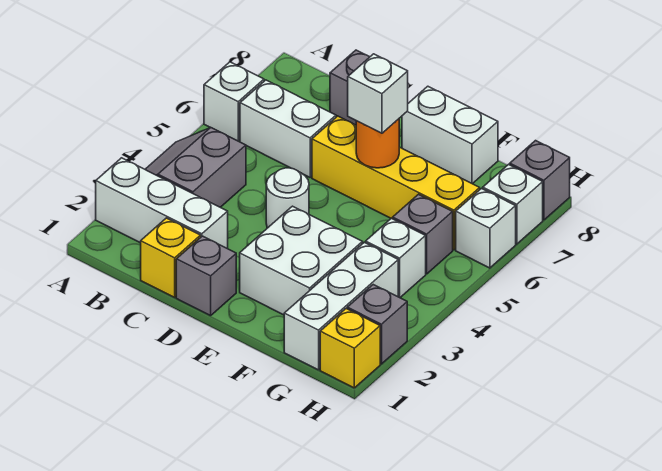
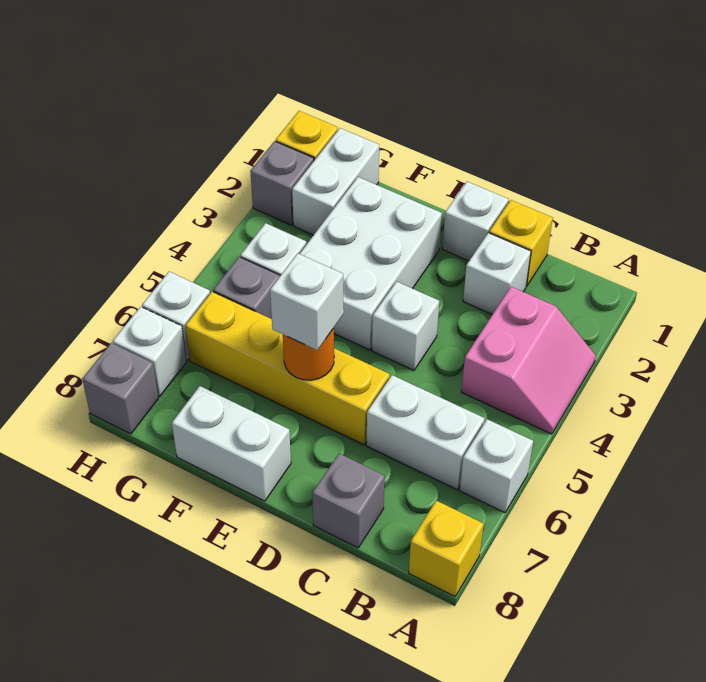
white 1x3 brick [96,158,228,249] -> white 1x1 brick [463,233,531,315]
grey 2x2 slope [145,128,246,207] -> pink 2x2 slope [461,287,596,434]
none -> yellow 1x1 brick [409,500,484,596]
grey 1x1 brick [176,236,236,316] -> white 1x1 brick [442,182,508,261]
white 1x1 round brick [266,168,309,228] -> white 1x1 brick [372,282,439,370]
white 2x2 brick [240,206,363,315] -> white 2x3 brick [300,177,442,350]
white 1x3 brick [284,242,398,370] -> white 1x2 brick [292,128,379,235]

